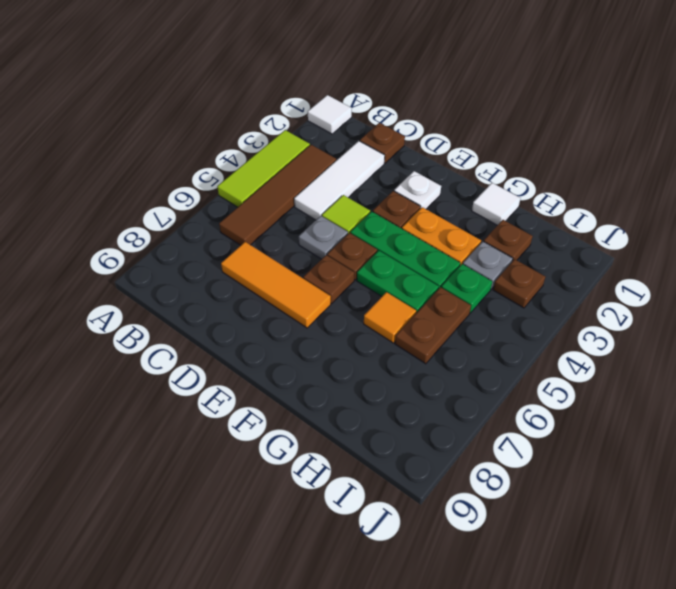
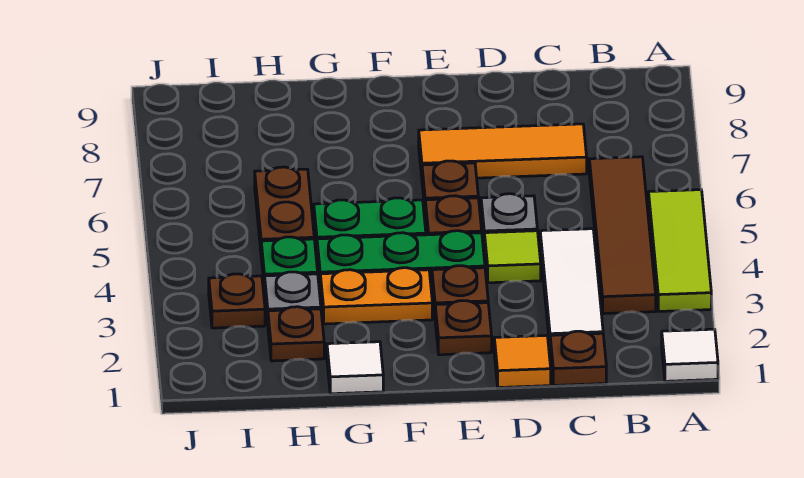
white 1x1 plate [394,171,441,209] -> brown 1x1 plate [435,301,492,355]
orange 1x1 tile [364,292,416,343] -> orange 1x1 tile moved to [494,335,551,388]

